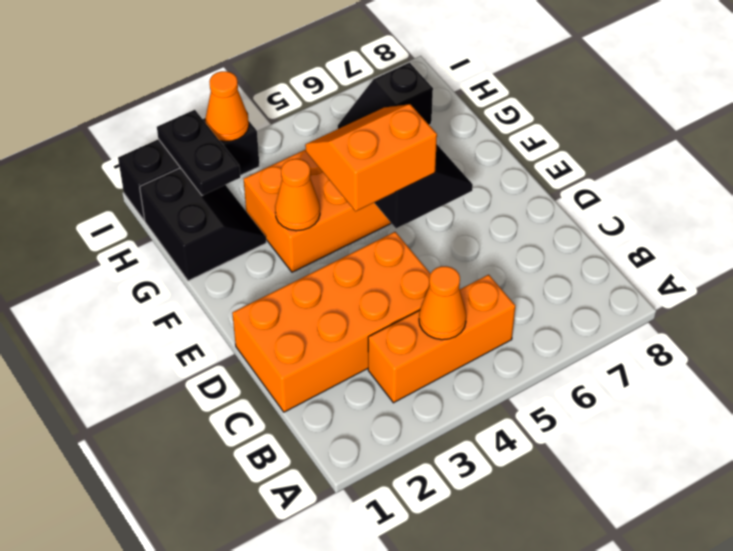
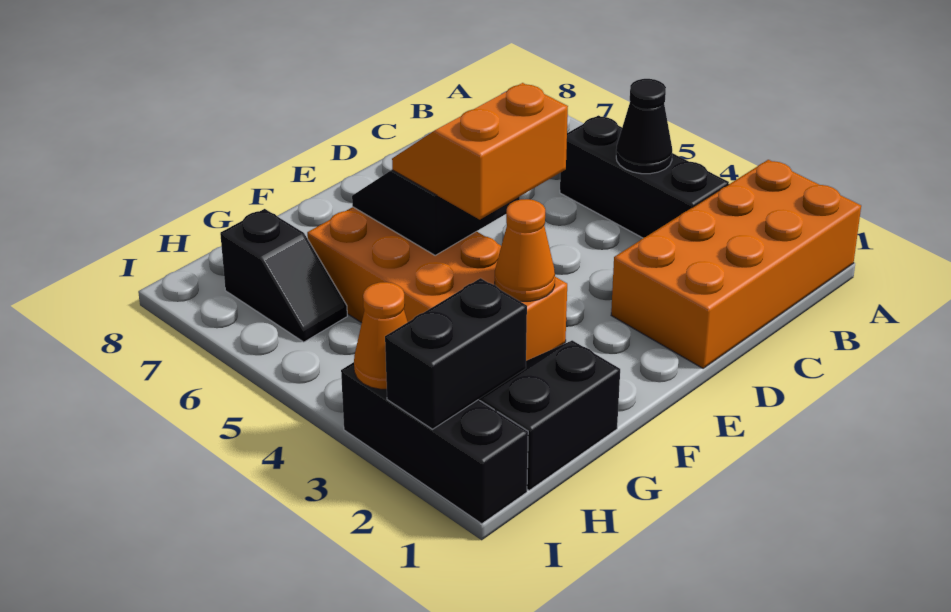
orange 1x3 brick [368,275,515,403] -> black 1x3 brick [560,115,729,238]
orange 1x1 cone [419,266,466,340] -> black 1x1 cone [616,79,672,174]
orange 2x4 brick [232,232,431,412] -> orange 2x4 brick turned to [611,160,861,368]
orange 2x2 slope [305,104,437,211] -> orange 2x2 slope turned to [392,83,568,219]
black 1x2 plate [157,110,240,195] -> black 1x2 brick [385,278,527,429]

